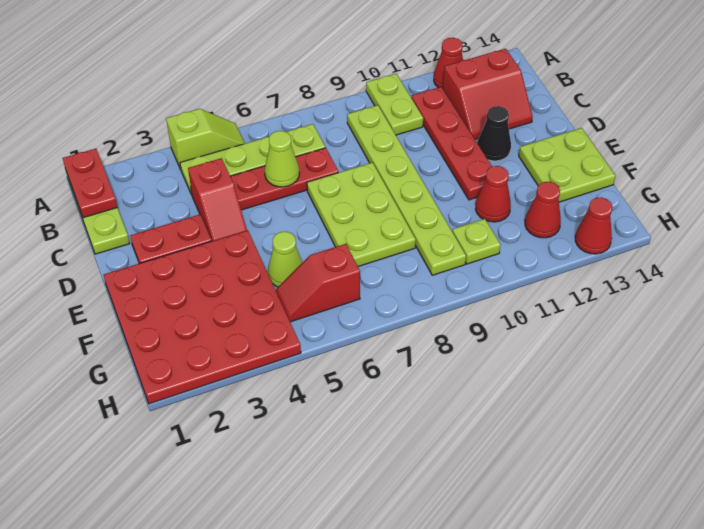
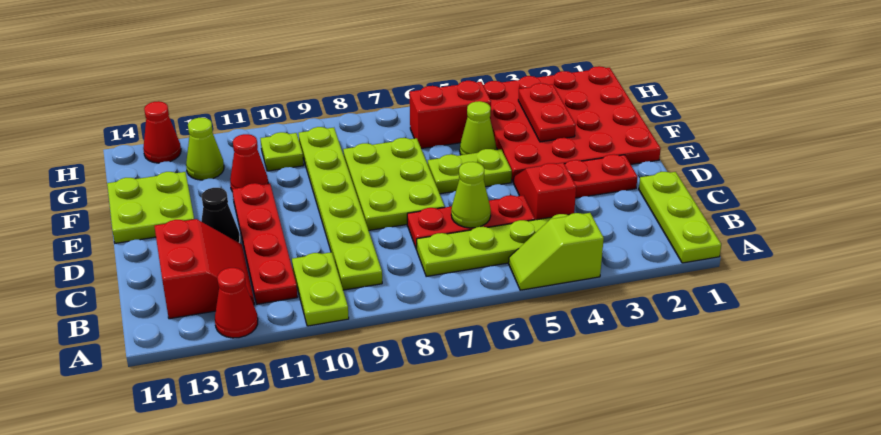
red 1x2 plate [63,149,117,218] -> red 1x2 plate moved to [518,83,576,142]
red 2x2 slope [443,49,533,139] -> red 2x2 slope turned to [154,219,254,319]
none -> lime 1x2 plate [428,149,512,194]
red 1x2 slope [276,244,360,322] -> red 1x2 brick [410,81,491,149]
red 1x1 cone [525,182,561,238] -> lime 1x1 cone [186,118,224,180]

